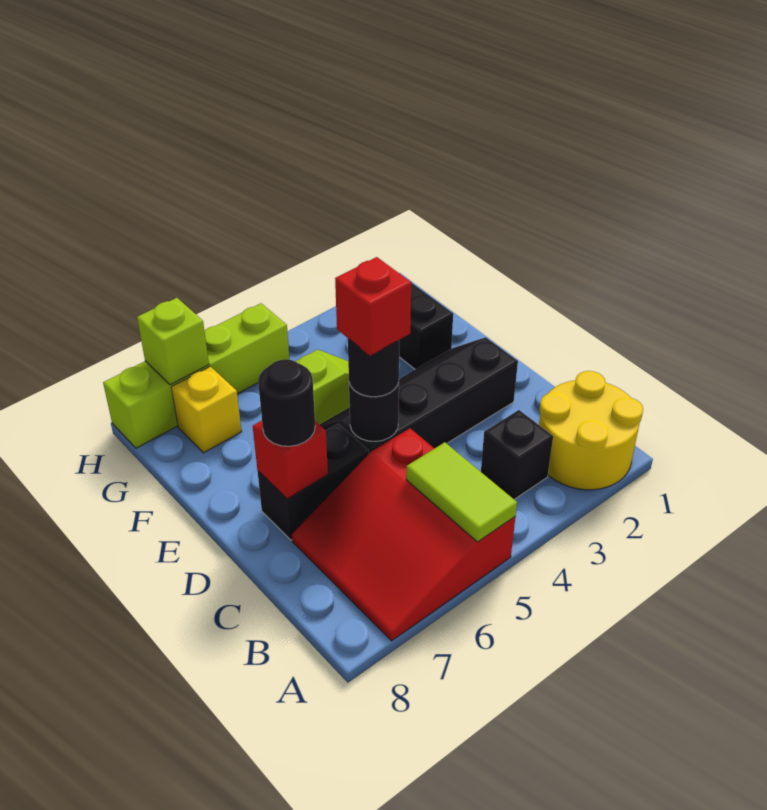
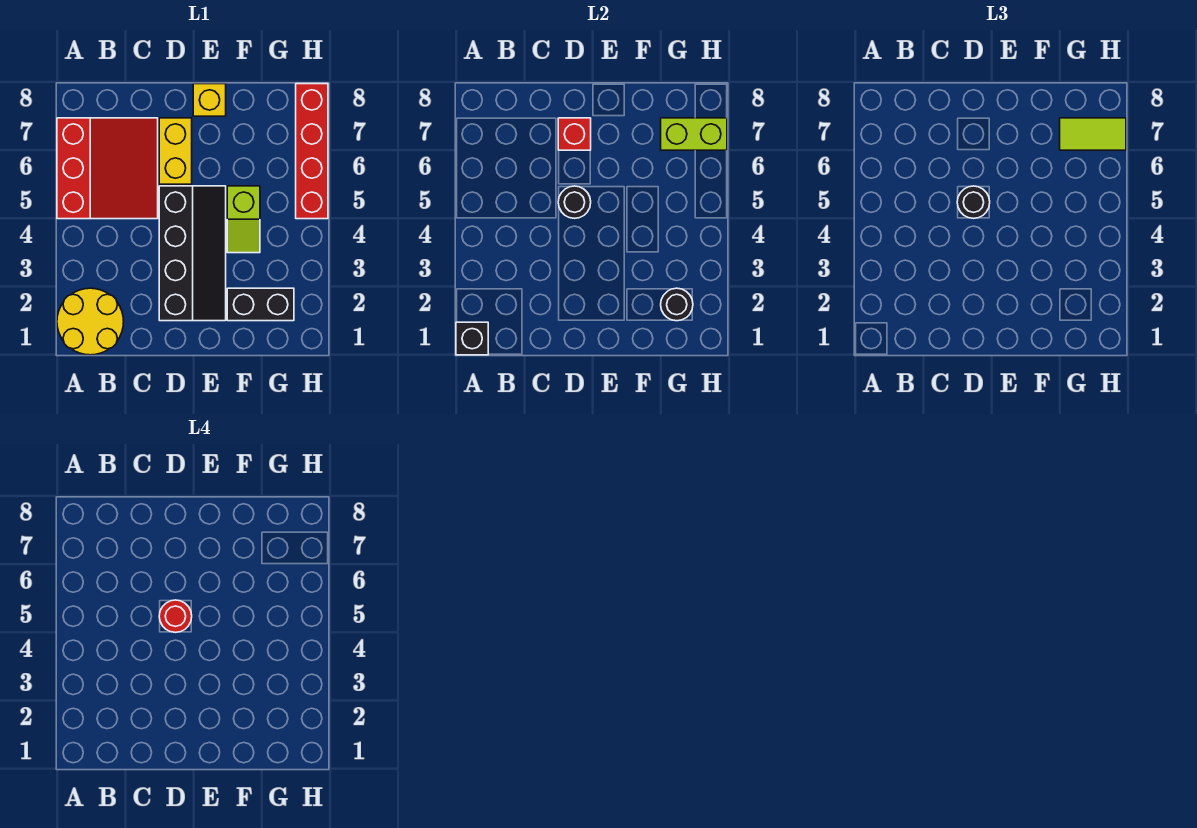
red 3x3 slope [292,428,515,641] -> red 3x3 slope turned to [57,118,158,219]
lime 1x2 tile [406,442,517,542] -> lime 1x2 tile moved to [1060,118,1126,150]
black 1x1 brick [481,410,553,500] -> black 1x1 brick moved to [456,322,488,355]
red 1x1 brick [335,257,411,356] -> red 1x1 round brick [159,600,192,632]
black 1x2 brick [258,424,369,540] -> yellow 1x2 brick [159,118,192,184]
black 1x1 round brick [258,359,315,446] -> black 1x1 round brick moved to [661,288,693,321]
yellow 1x1 brick [171,366,242,453] -> yellow 1x1 brick moved to [193,84,226,116]
lime 1x4 brick [103,303,289,448] -> red 1x4 brick [296,84,328,219]
lime 1x1 brick [137,298,209,385] -> lime 1x2 brick [661,118,727,150]

